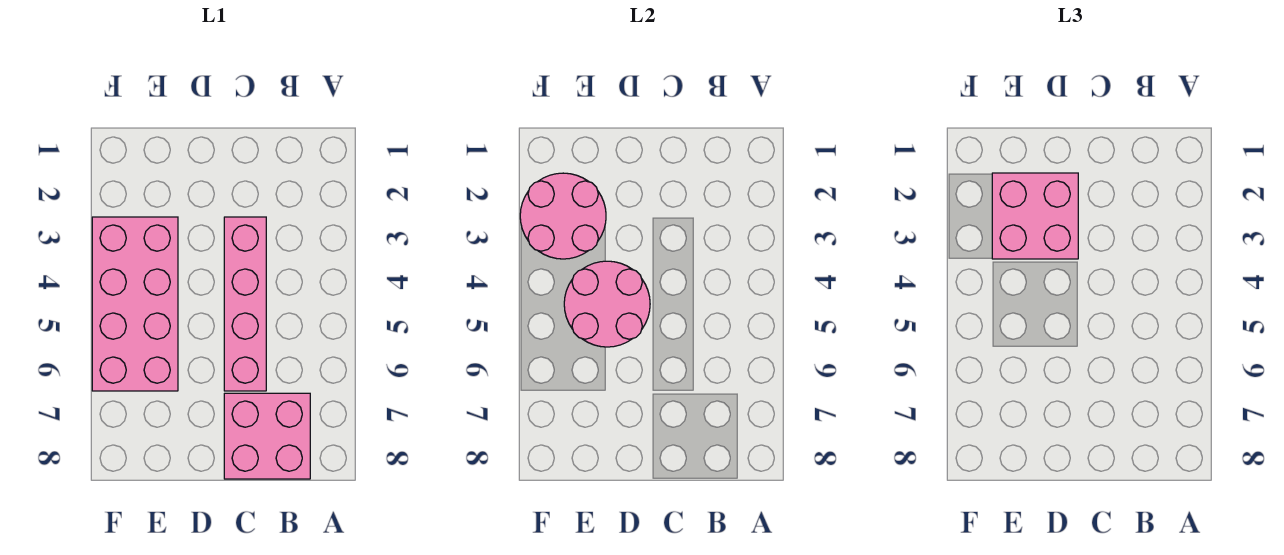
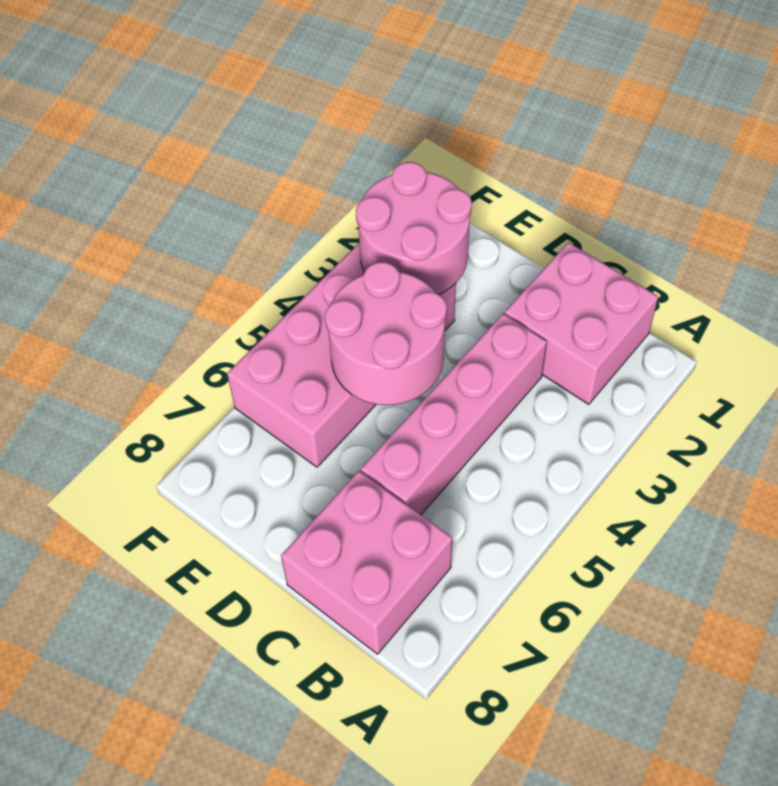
pink 2x2 brick [992,173,1078,259] -> pink 2x2 brick moved to [504,242,659,404]

